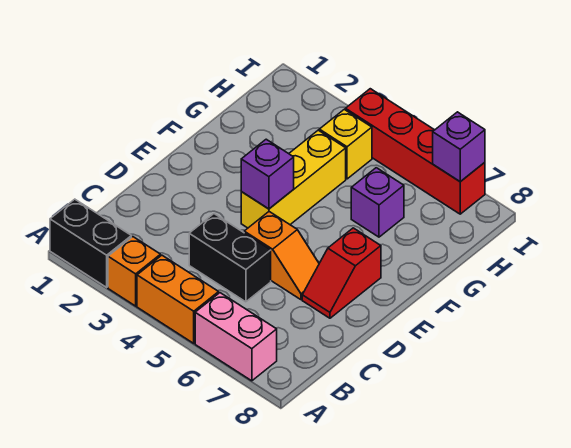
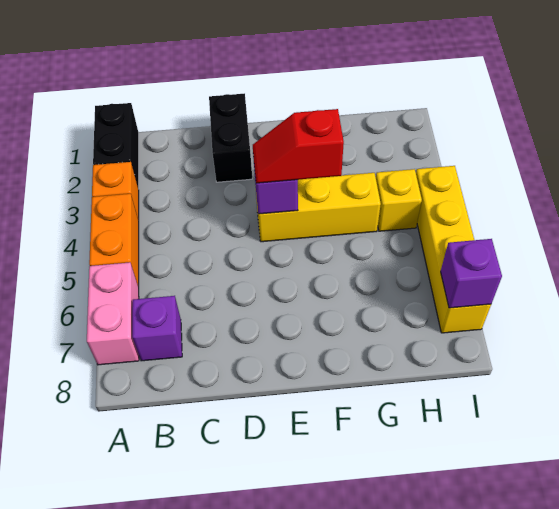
black 1x2 brick [189,214,271,302] -> black 1x2 brick moved to [209,93,252,182]
orange 1x2 slope [244,212,319,300] -> none
red 1x2 slope [302,228,381,318] -> red 1x2 slope moved to [253,109,344,183]
purple 1x1 brick [351,168,404,237] -> purple 1x1 brick moved to [132,296,182,361]
red 1x4 brick [345,89,485,214] -> yellow 1x4 brick [416,166,491,333]

